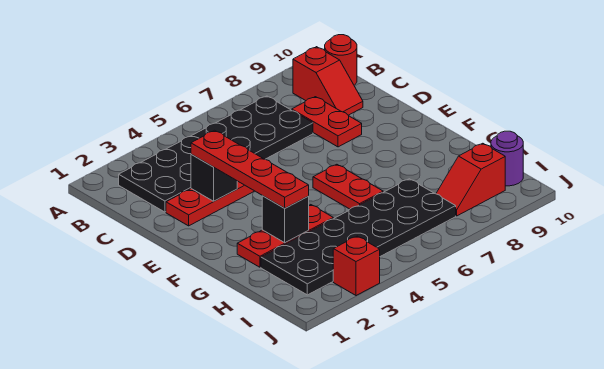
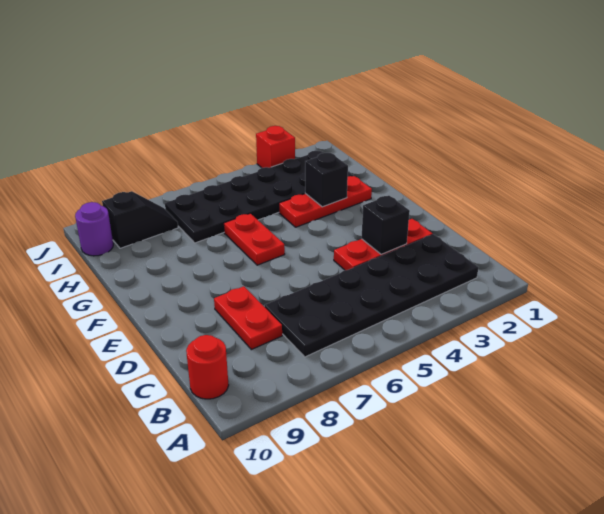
red 1x2 slope [293,47,363,115] -> none
red 1x4 plate [191,130,309,208] -> none
red 1x2 slope [436,143,505,216] -> black 1x2 slope [102,191,178,248]

